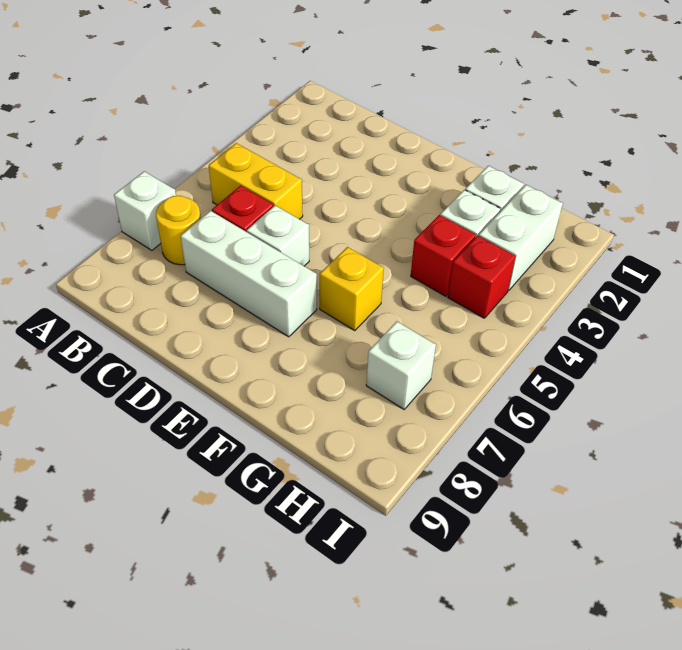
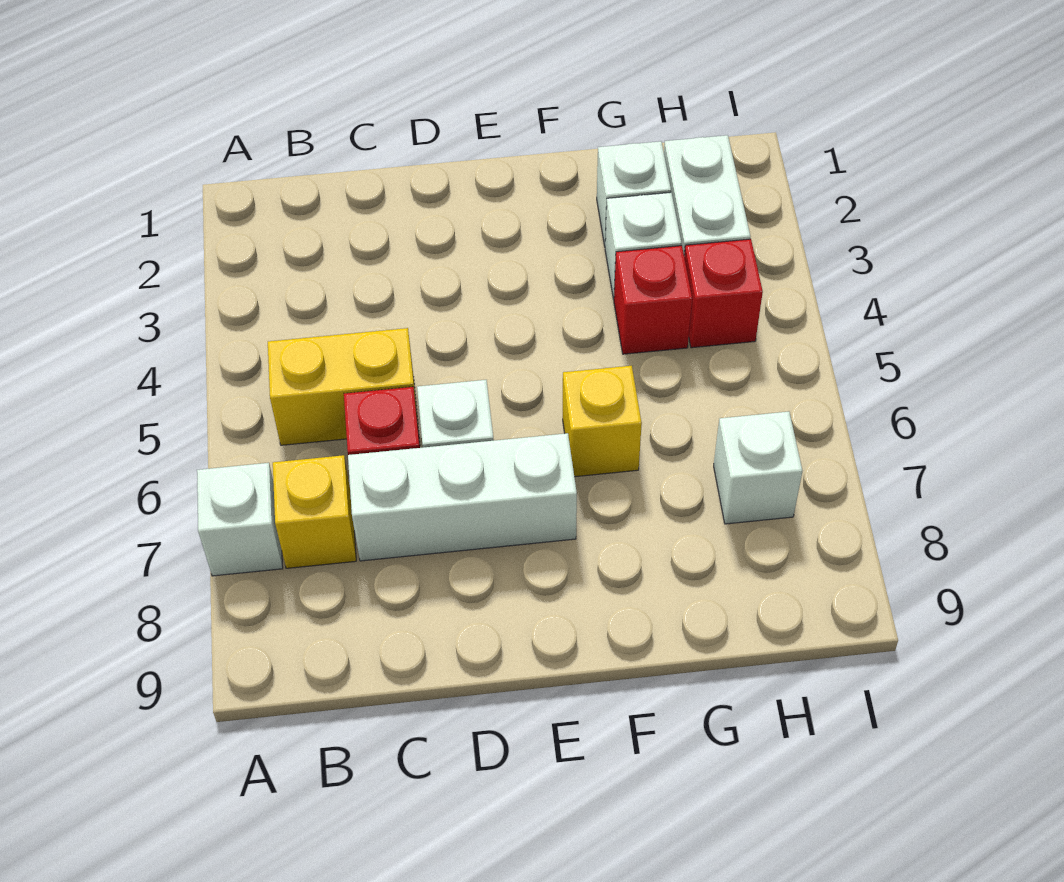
yellow 1x1 round brick [156,196,201,265] -> yellow 1x1 brick [273,455,356,568]

